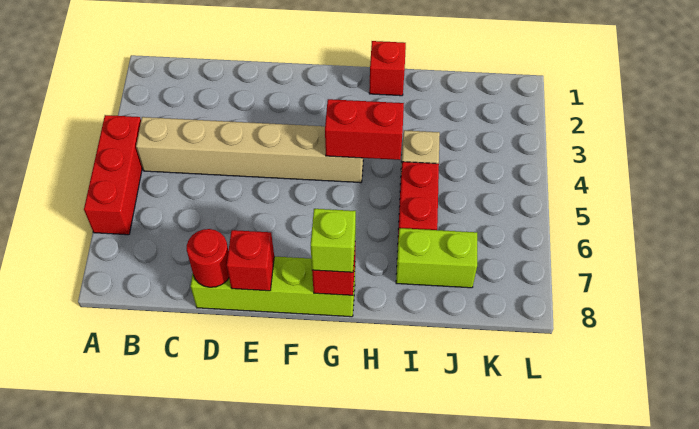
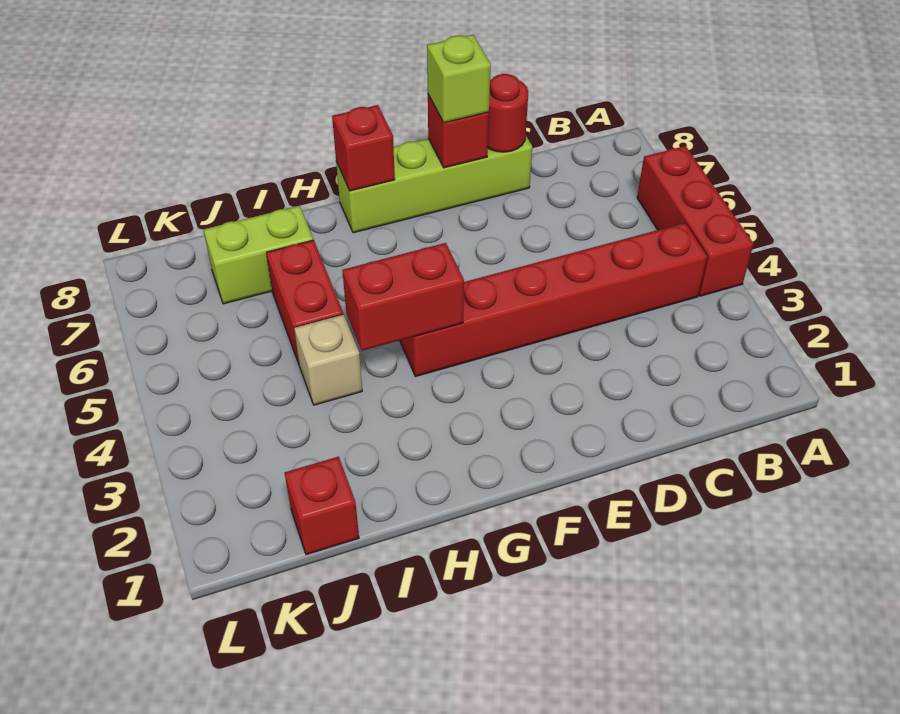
tan 1x6 brick [136,117,363,183] -> red 1x6 brick [400,223,707,377]
lime 1x1 brick [311,209,356,272] -> lime 1x1 brick moved to [427,35,491,123]
red 1x1 brick [369,41,406,96] -> red 1x1 brick moved to [285,457,359,555]

